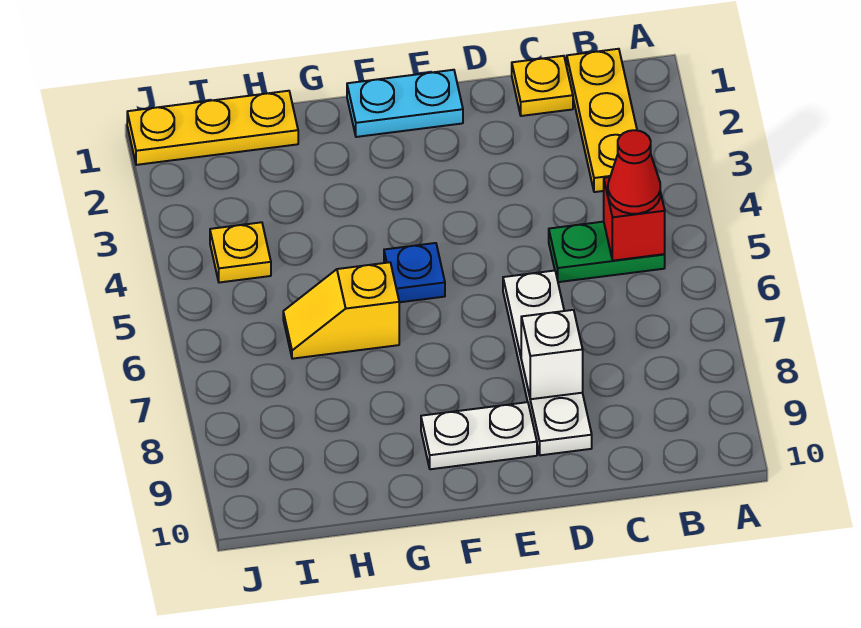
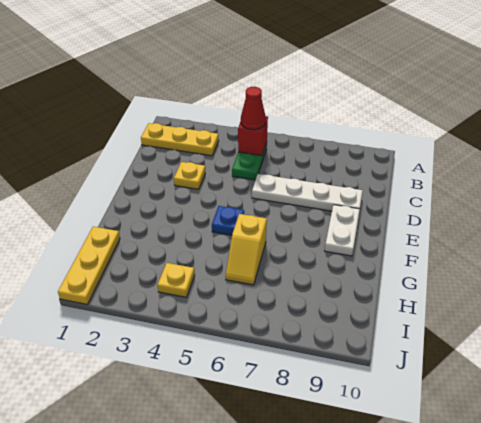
yellow 1x1 plate [512,56,573,116] -> yellow 1x1 plate moved to [174,162,205,189]
white 1x1 brick [521,310,583,399] -> none
cyan 1x2 plate [347,70,463,137] -> none

